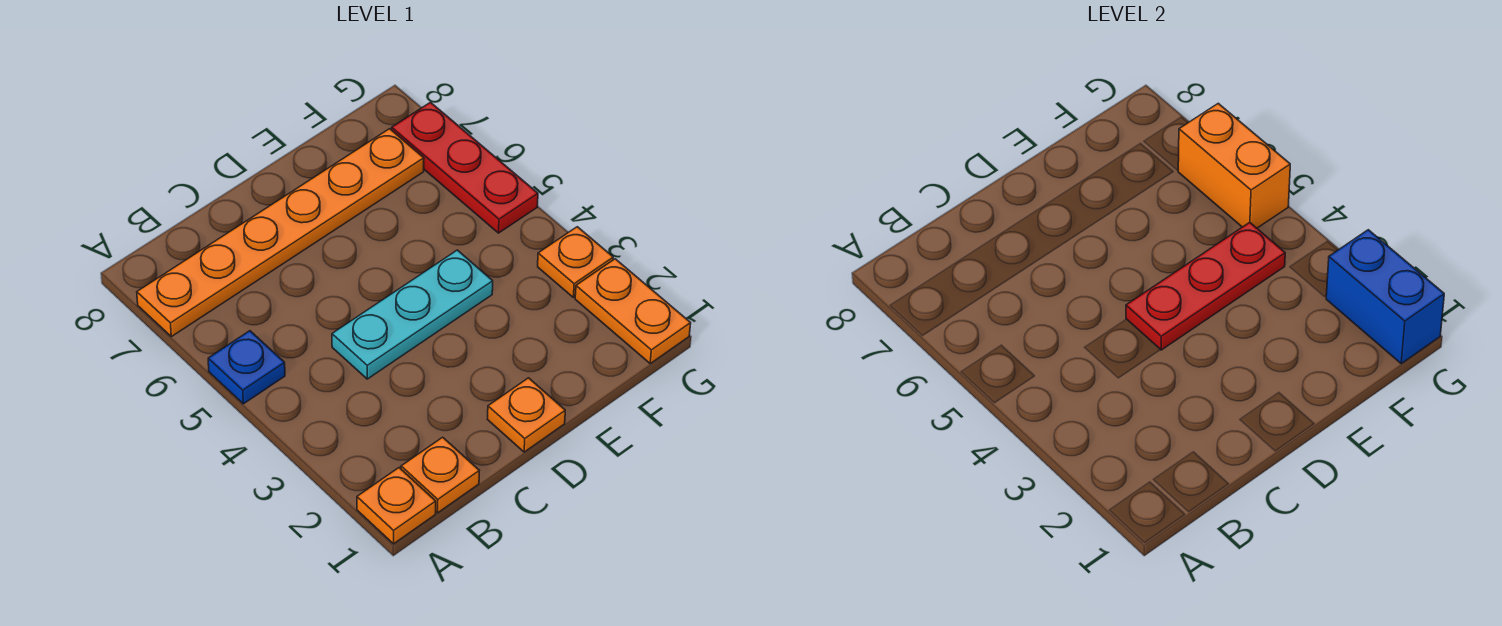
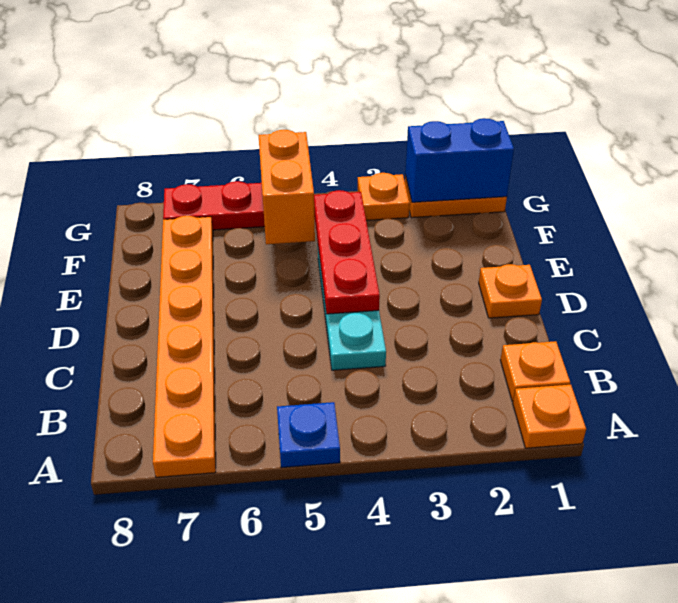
orange 1x2 brick [1178,103,1290,228] -> orange 1x2 brick turned to [259,130,315,244]

